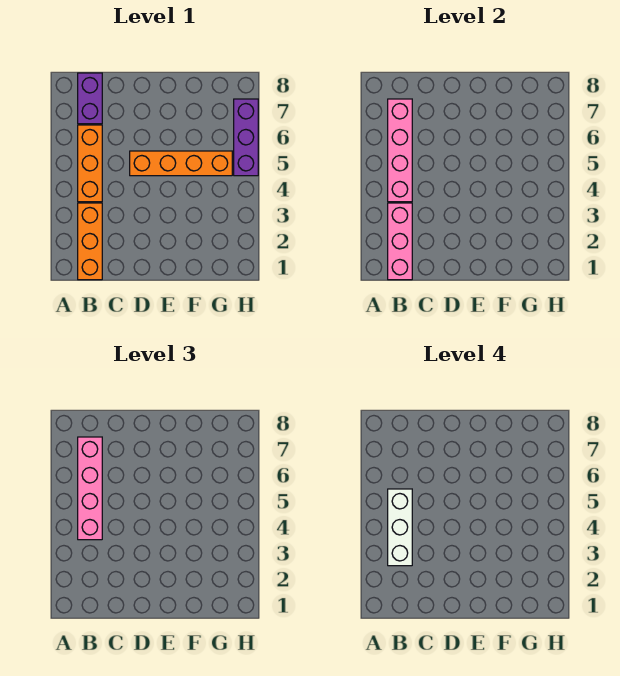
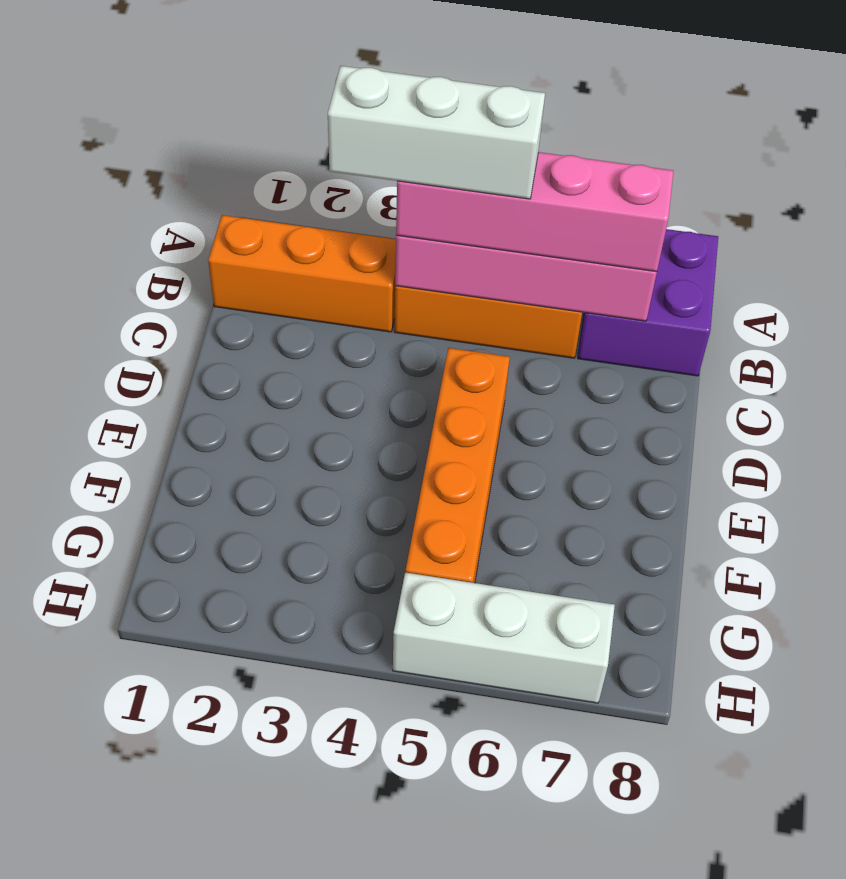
pink 1x3 brick [388,203,412,280] -> none
purple 1x2 brick [78,73,102,124] -> purple 2x2 brick [578,229,718,376]
purple 1x3 brick [234,99,258,176] -> white 1x3 brick [393,572,615,703]

